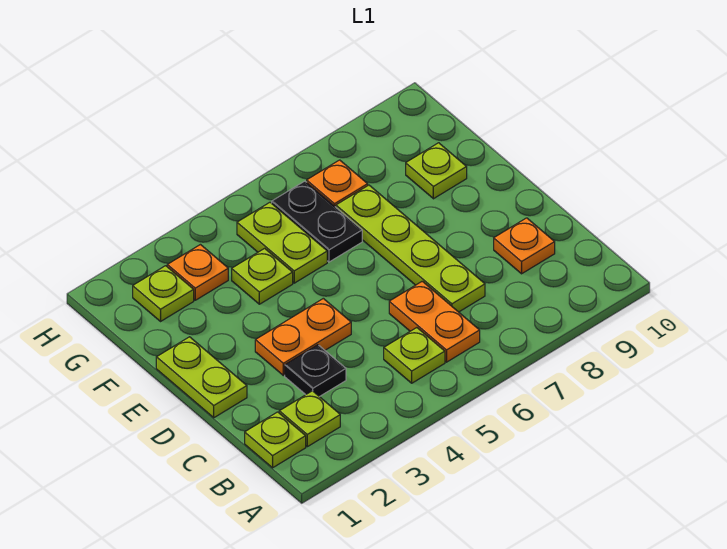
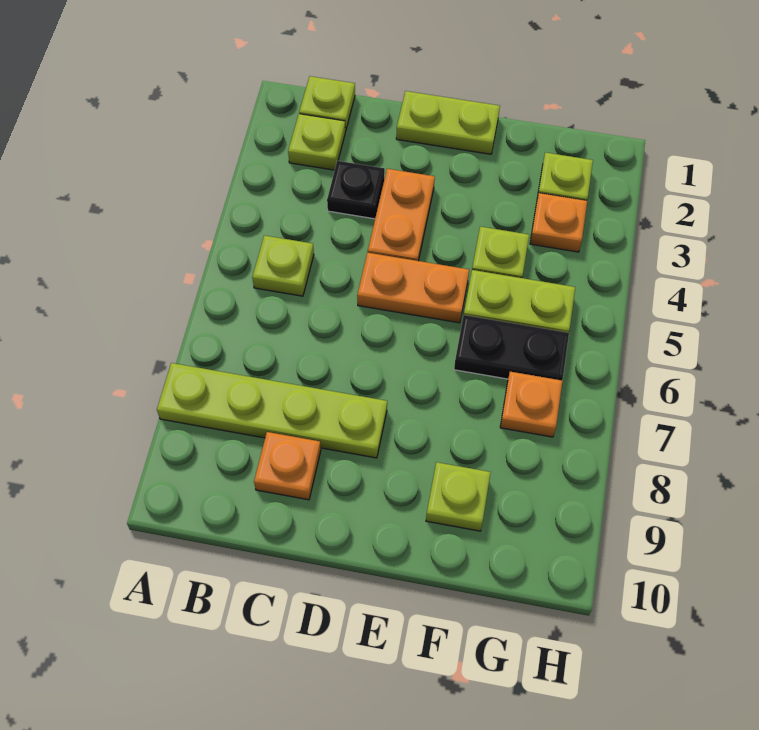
orange 1x2 plate [389,281,480,362] -> orange 1x2 plate moved to [357,253,469,323]
lime 1x4 plate [336,185,485,312] -> lime 1x4 plate moved to [157,363,387,458]

